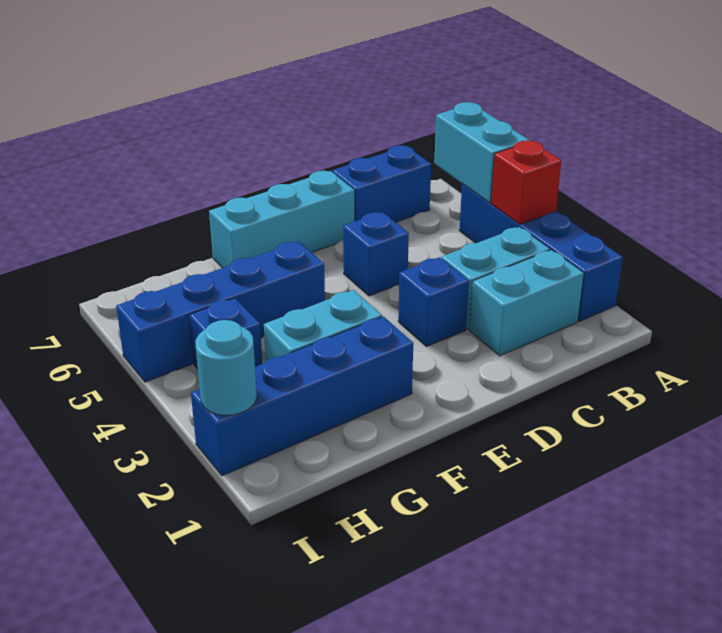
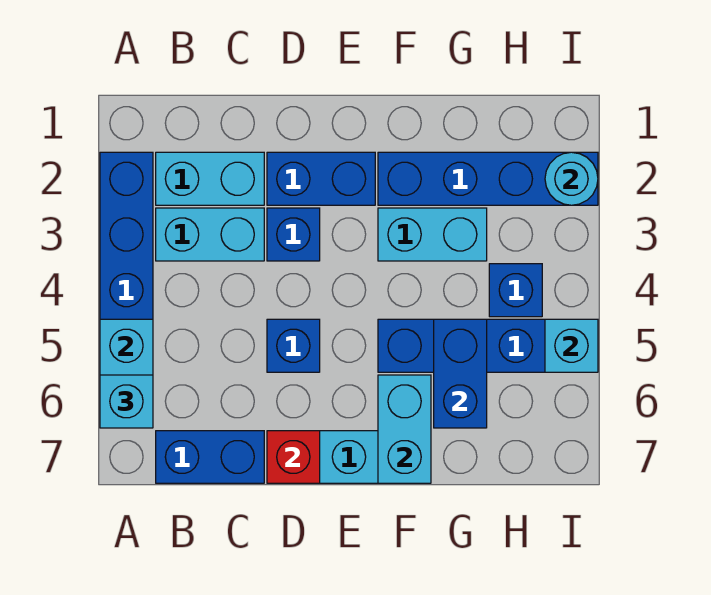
red 1x1 brick [491,140,561,224] -> red 1x1 brick moved to [267,431,320,483]
none -> cyan 1x1 brick [100,375,153,428]
none -> blue 1x2 brick [267,152,375,205]
none -> cyan 1x2 brick [378,375,431,483]
none -> blue 1x2 brick [434,319,487,428]
none -> cyan 1x1 brick [545,319,598,372]

